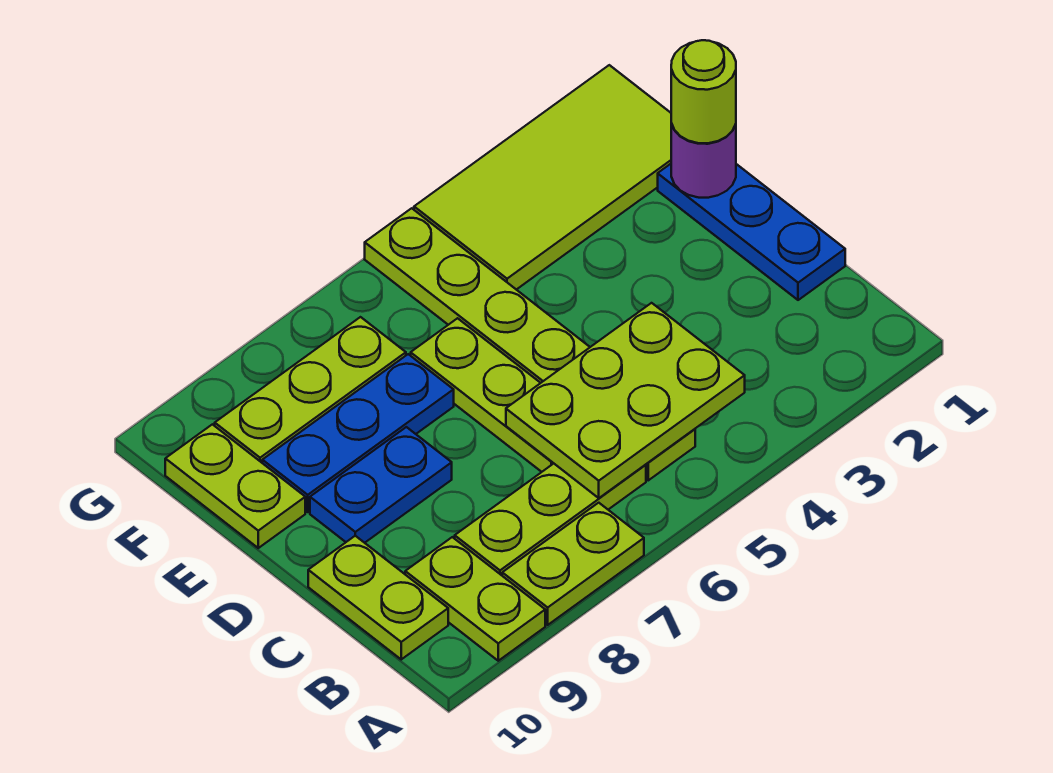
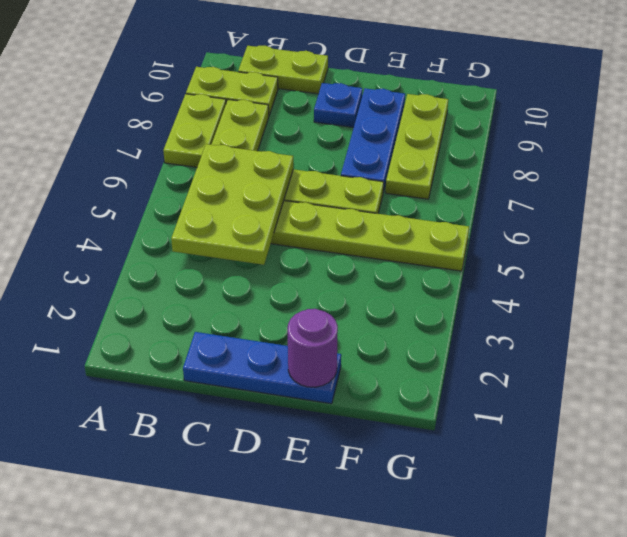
blue 1x2 plate [310,427,452,543] -> blue 1x1 plate [314,83,362,127]
lime 1x1 round brick [671,40,736,143] -> none
lime 1x2 plate [165,424,305,548] -> none
lime 2x4 tile [414,65,672,290] -> none

